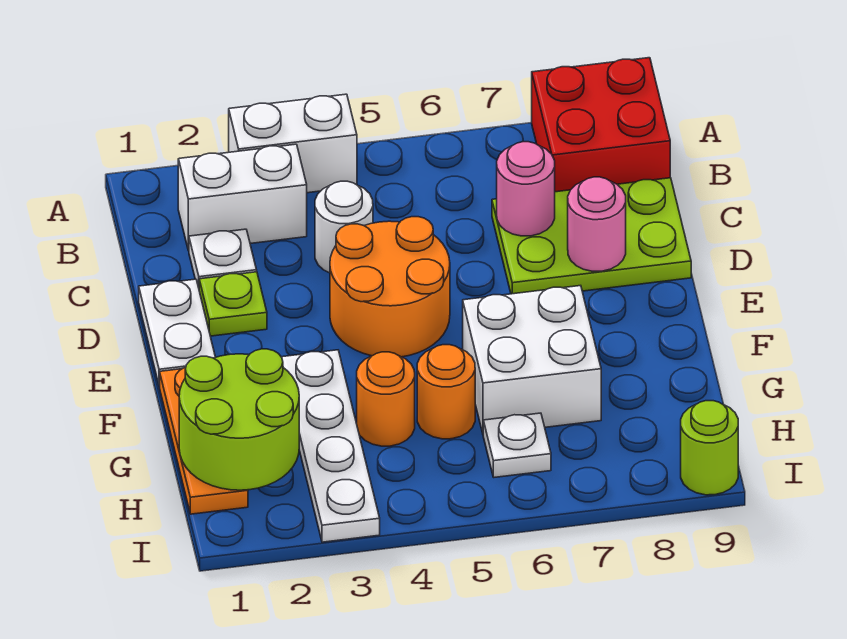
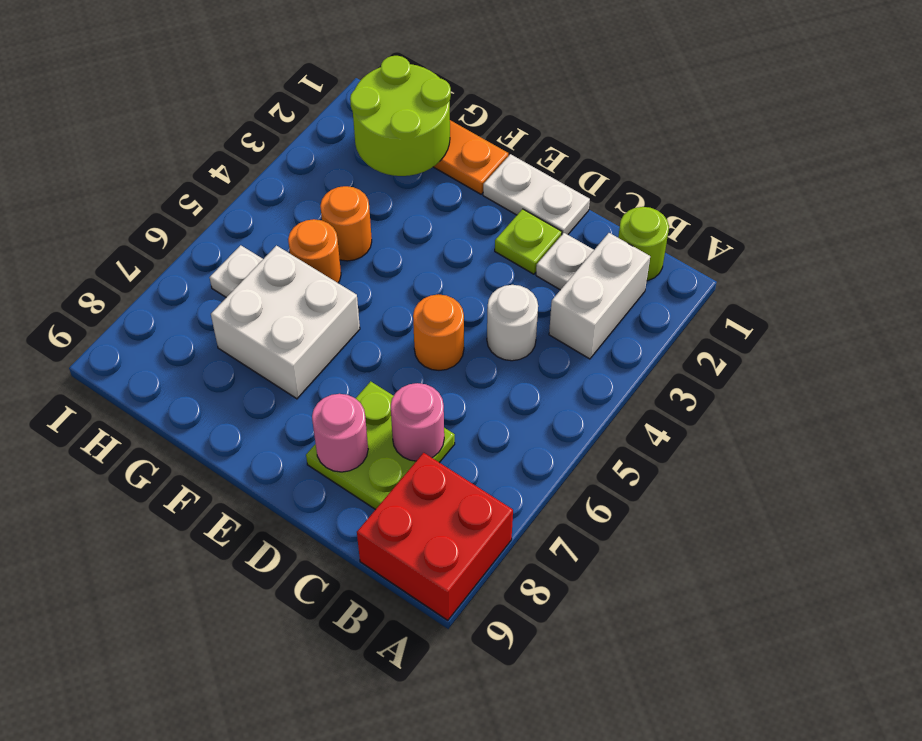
white 1x2 brick [229,94,357,193] -> none
lime 2x3 plate [492,178,691,294] -> lime 2x2 plate [306,381,455,510]
orange 2x2 round brick [330,217,450,357] -> orange 1x1 round brick [413,294,464,370]
white 1x4 plate [282,350,380,542] -> none
lime 1x1 round brick [681,401,738,495] -> lime 1x1 round brick moved to [618,207,669,281]

